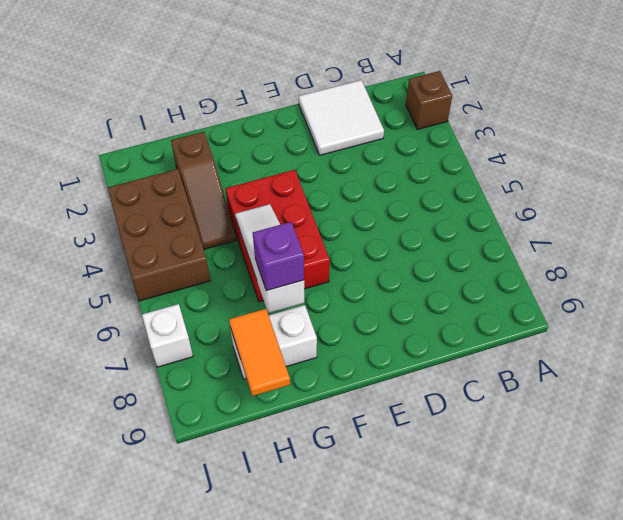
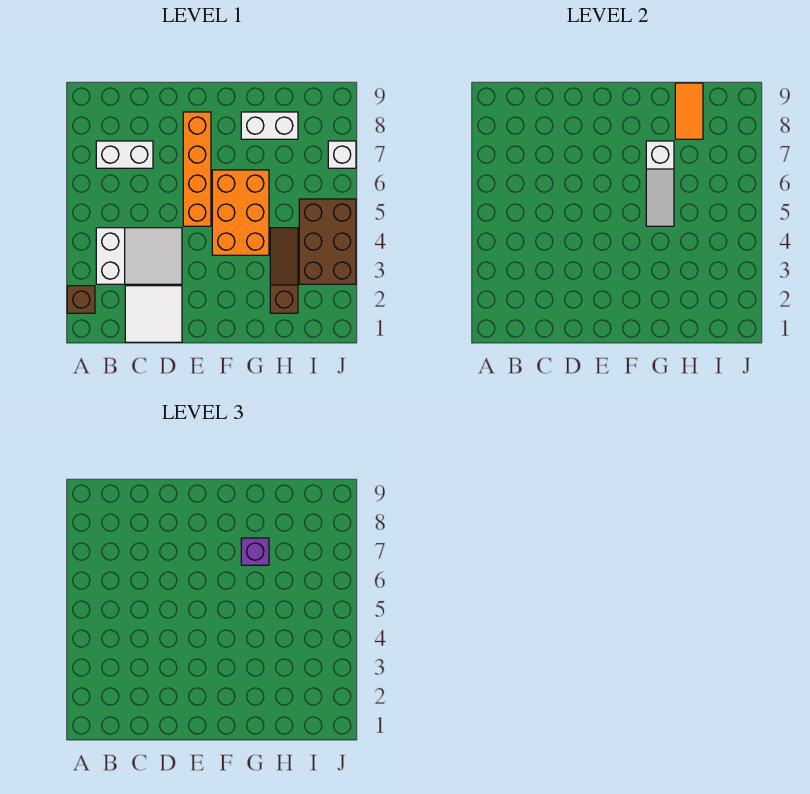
none -> white 2x3 slope [96,228,182,284]
none -> white 1x2 brick [96,141,153,168]
none -> orange 1x4 brick [183,112,211,226]
red 2x3 brick [226,170,330,302] -> orange 2x3 brick [212,170,269,255]

